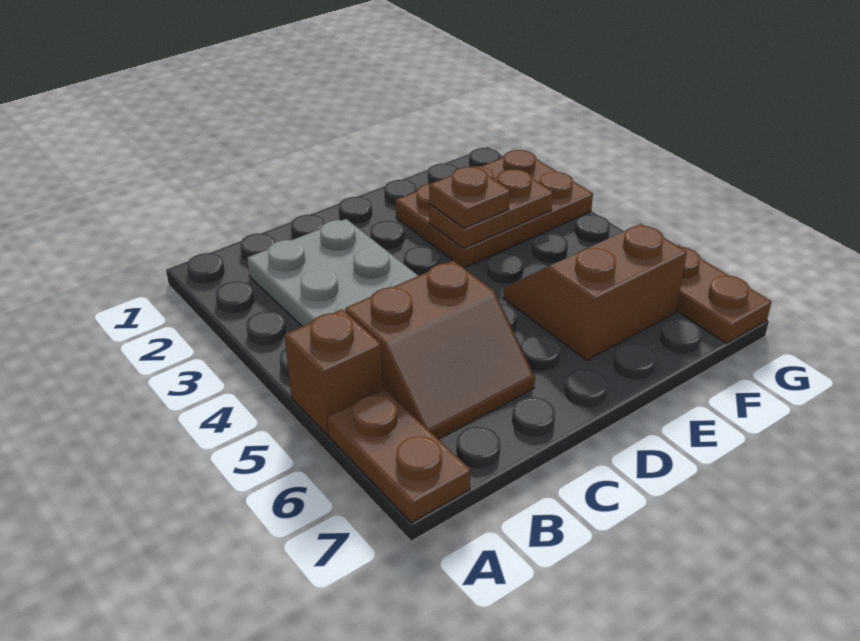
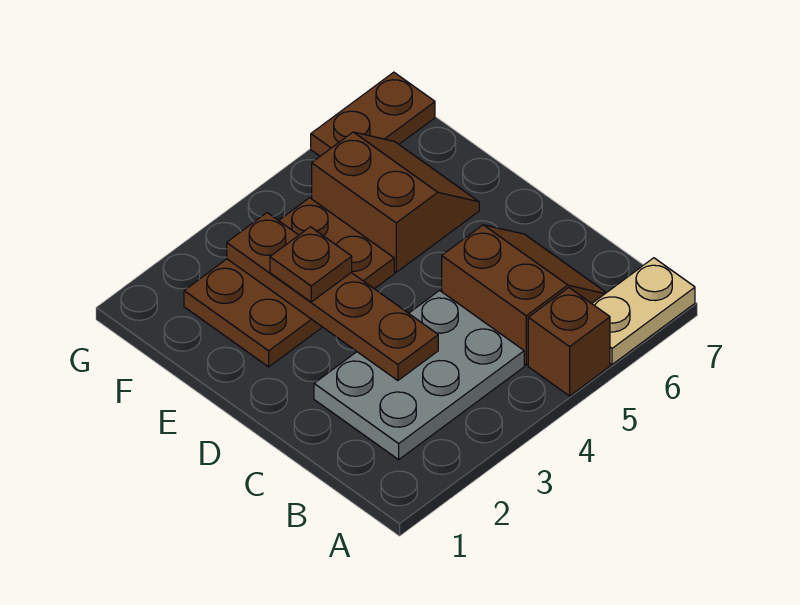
brown 1x2 plate [327,389,470,523] -> tan 1x2 plate [592,258,695,364]
brown 2x3 plate [396,150,593,268] -> brown 2x3 plate turned to [184,198,394,367]
brown 1x2 plate [429,169,553,248] -> brown 1x4 plate [227,213,438,381]
brown 2x2 slope [503,224,687,360] -> brown 2x2 slope turned to [312,132,479,272]

